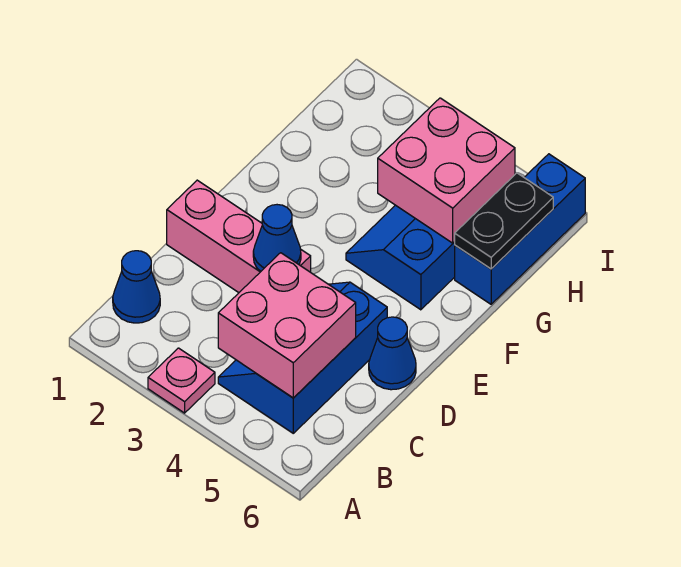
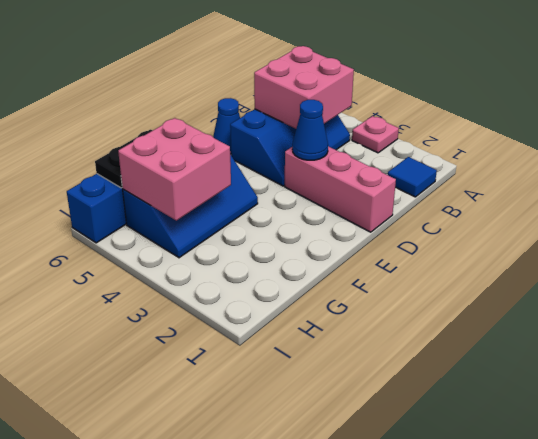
blue 1x1 cone [113,251,160,323] -> blue 1x1 tile [388,157,437,197]

